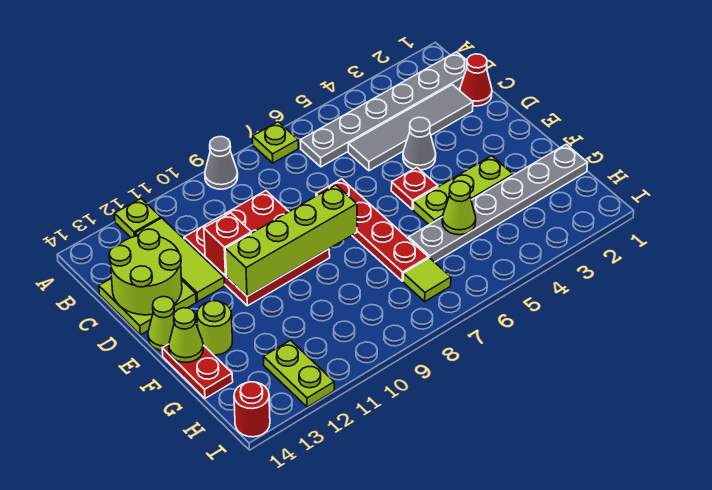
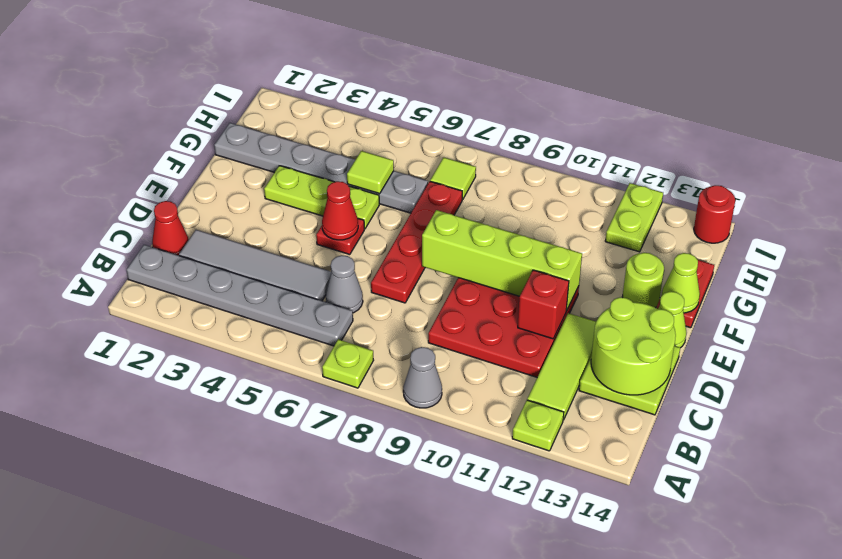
grey 1x1 cone [403,117,436,170] -> grey 1x1 cone moved to [326,255,363,313]
none -> red 1x1 cone [322,181,358,240]
lime 1x1 cone [442,181,476,235] -> lime 1x1 tile [347,151,394,194]

